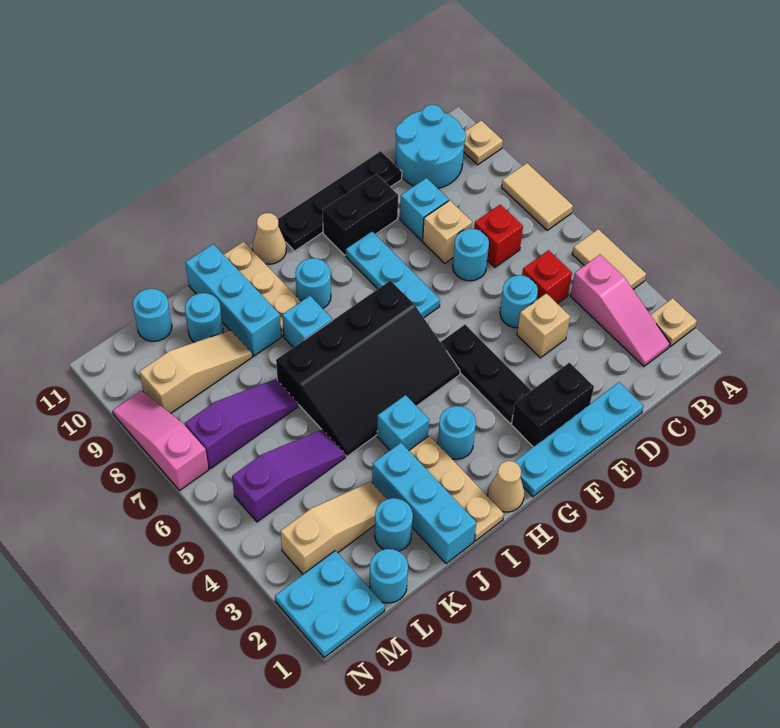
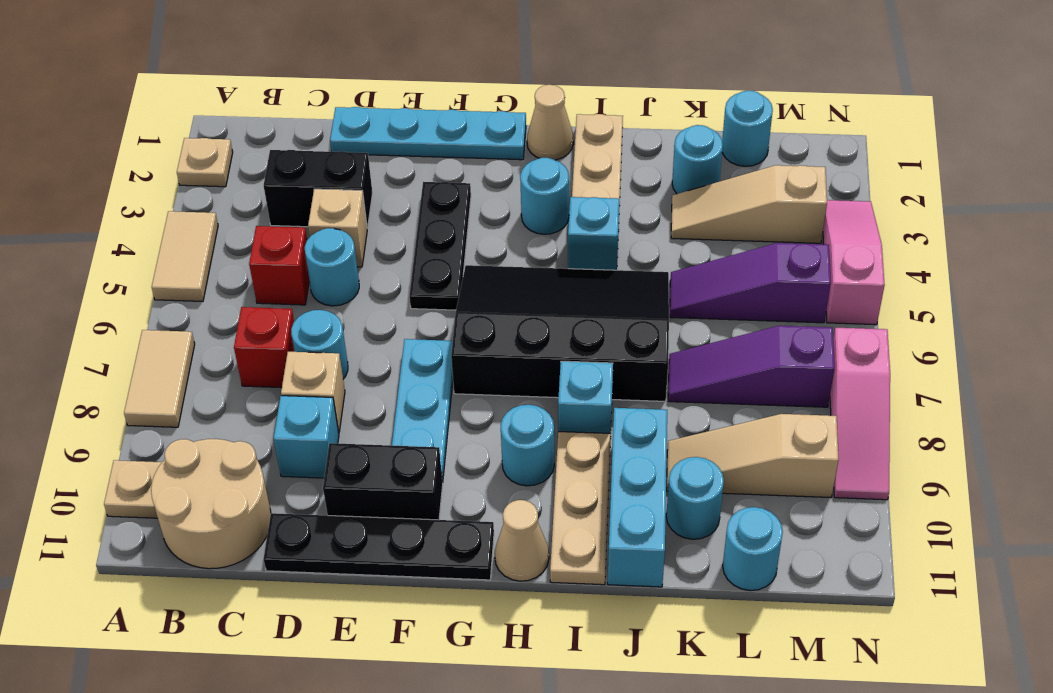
pink 1x3 slope [570,255,670,366] -> pink 1x3 slope moved to [823,200,885,325]
cyan 2x2 round brick [396,105,466,188] -> tan 2x2 round brick [151,439,271,569]
black 1x2 brick [511,363,594,447] -> black 1x2 brick moved to [264,150,372,228]
cyan 1x3 brick [372,443,476,564] -> none
cyan 2x2 plate [275,551,385,658] -> none

